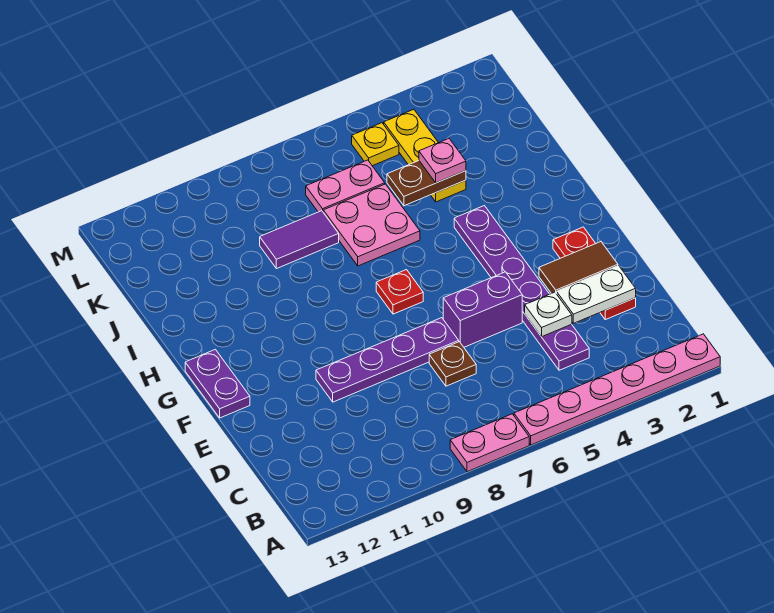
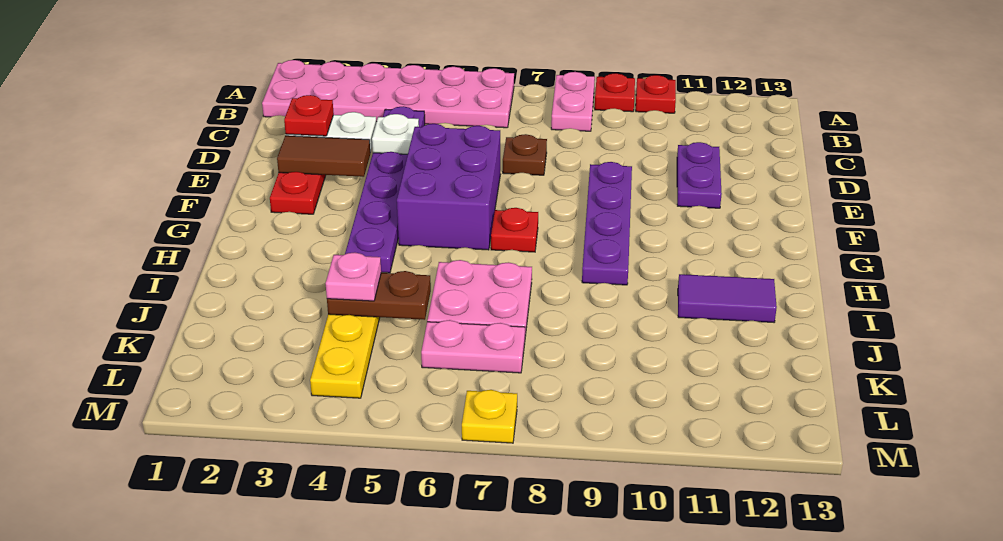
pink 1x6 plate [514,334,720,445] -> pink 2x6 plate [262,60,514,128]
pink 1x2 plate [450,414,529,472] -> pink 1x2 plate turned to [551,72,595,131]
none -> red 1x1 plate [595,73,635,112]
none -> red 1x1 plate [636,75,676,113]
none -> red 1x1 plate [284,95,334,136]
purple 1x2 brick [443,272,522,347] -> purple 2x3 brick [397,124,501,250]
purple 1x4 plate [316,318,459,402] -> purple 1x4 plate turned to [582,162,632,285]
purple 1x2 plate [185,349,250,418] -> purple 1x2 plate moved to [677,142,722,208]
purple 1x2 tile [260,211,339,269] -> purple 1x2 tile moved to [678,274,777,322]
yellow 1x1 plate [352,123,399,166] -> yellow 1x1 plate moved to [462,390,517,443]

